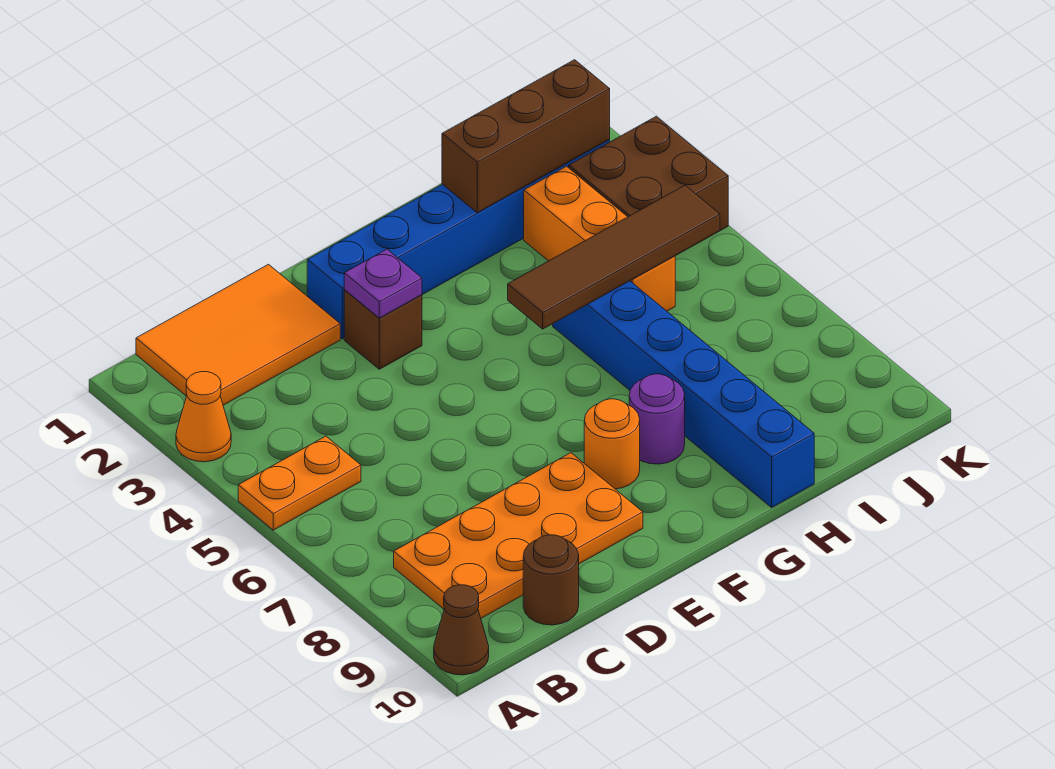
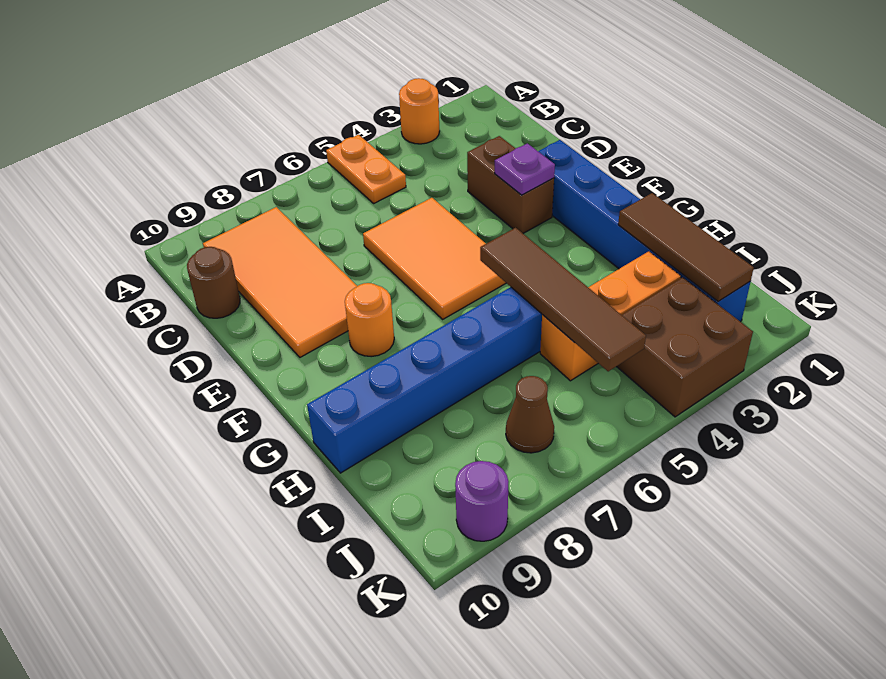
orange 1x1 cone [176,372,231,462] -> orange 1x1 round brick [399,78,439,144]
brown 1x1 cone [434,585,489,675] -> brown 1x1 cone moved to [506,376,554,453]
orange 2x3 tile [136,264,340,405] -> orange 2x3 tile moved to [363,198,506,319]
orange 2x4 plate [394,453,643,618] -> orange 2x4 tile [203,207,357,357]
brown 1x1 brick [344,290,422,369] -> brown 1x2 brick [467,136,554,233]
purple 1x1 round brick [629,374,685,464] -> purple 1x1 round brick moved to [455,461,509,541]
brown 1x3 brick [442,60,610,213] -> brown 1x3 tile [618,193,754,302]

